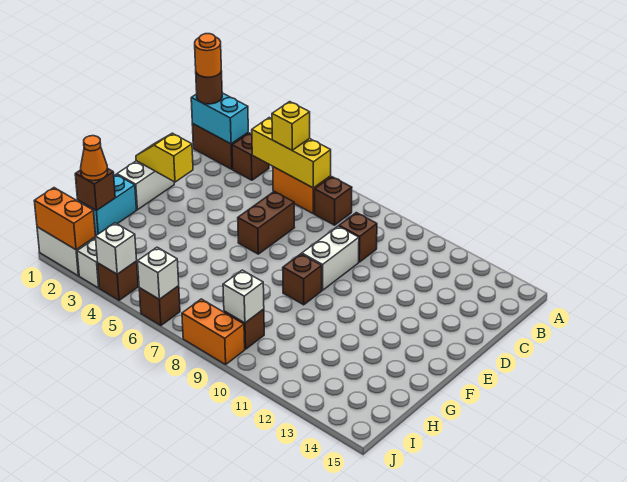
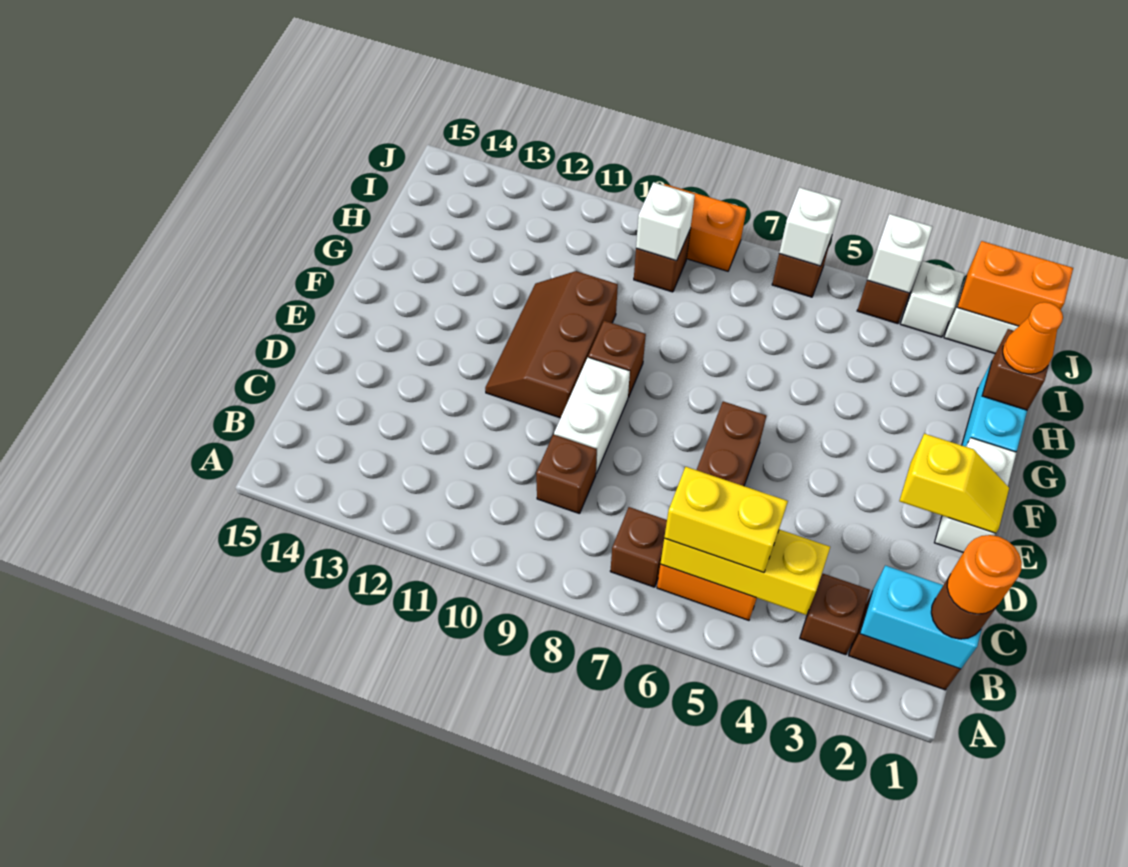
yellow 1x1 brick [272,102,310,150] -> yellow 1x2 brick [664,467,788,573]
none -> brown 2x3 slope [485,271,618,418]

